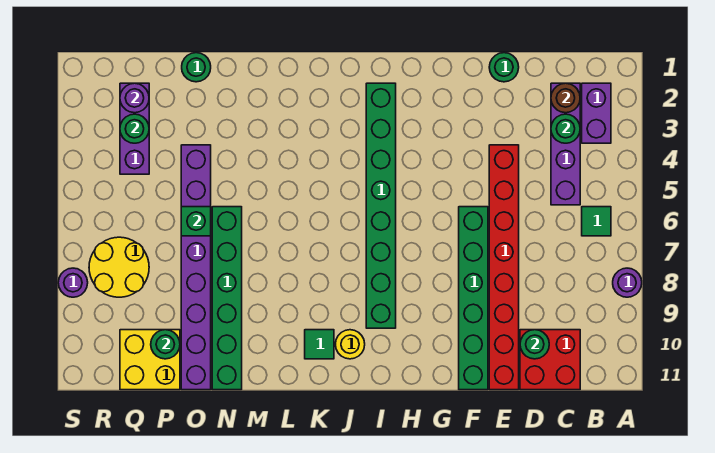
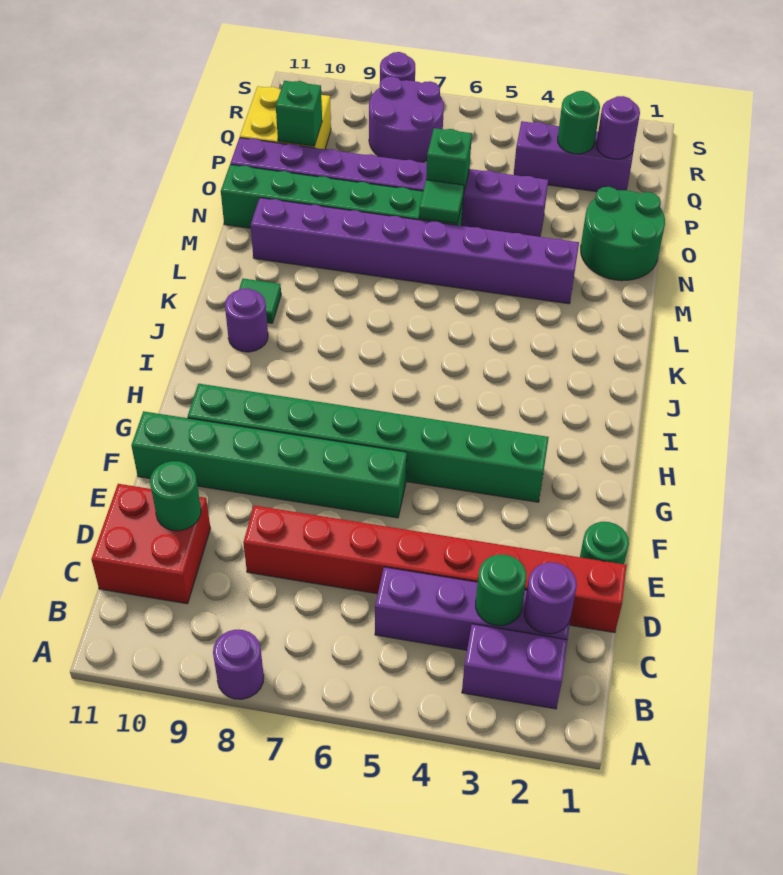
green 1x1 tile [582,207,611,236] -> green 1x1 tile moved to [419,180,464,223]
brown 1x1 round brick [551,83,580,113] -> purple 1x1 round brick [524,562,577,634]
red 1x8 brick [489,145,519,390] -> red 1x8 brick moved to [243,505,626,633]
green 1x8 brick [366,83,396,328] -> green 1x8 brick moved to [188,384,549,502]
yellow 1x1 round brick [335,330,365,359] -> purple 1x1 round brick [225,288,268,352]
none -> purple 1x8 brick [251,198,579,304]
green 1x1 round brick [182,53,211,82] -> green 2x2 round brick [581,187,665,281]
green 1x1 round brick [151,330,180,359] -> green 1x1 brick [276,81,322,146]
yellow 2x2 round brick [89,237,149,297] -> purple 2x2 round brick [369,77,444,163]

